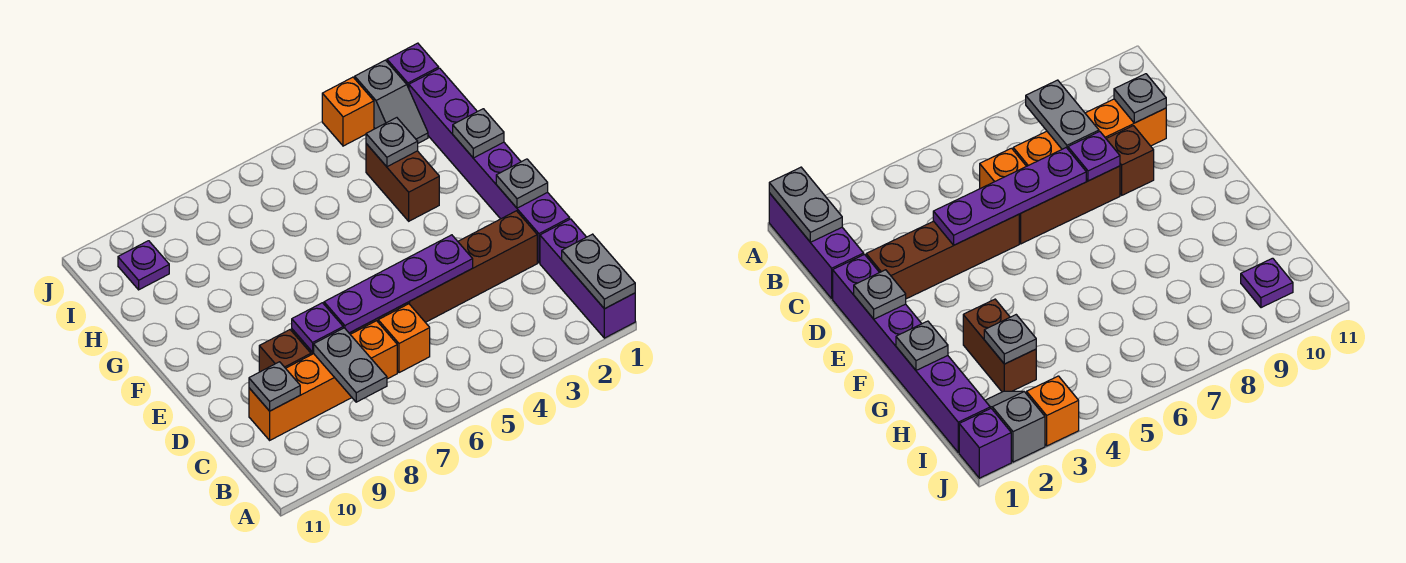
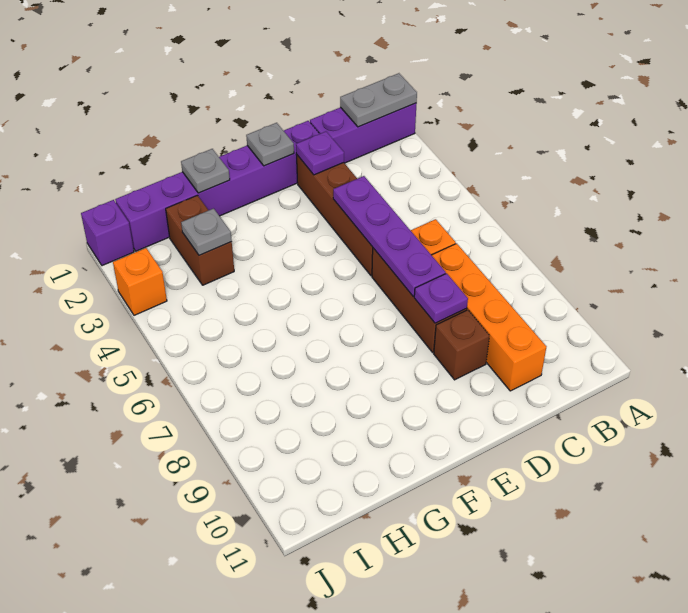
grey 1x2 plate [314,328,387,402] -> none
grey 1x1 plate [249,362,300,411] -> none
brown 1x2 brick [366,144,439,221] -> brown 1x2 brick turned to [166,195,234,285]
grey 1x2 slope [355,60,428,143] -> none
purple 1x1 plate [118,241,169,290] -> purple 1x1 plate moved to [296,132,344,175]

